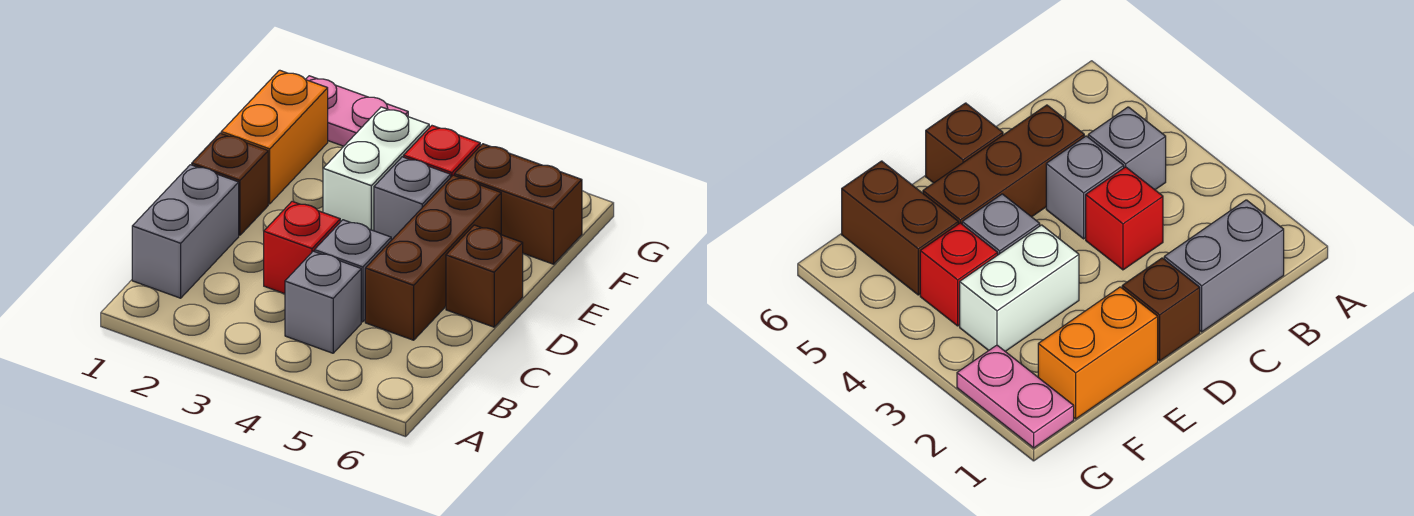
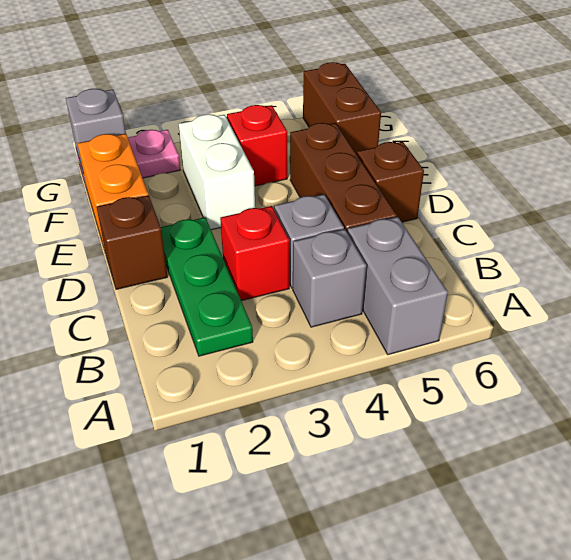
grey 1x2 brick [132,165,239,298] -> grey 1x2 brick moved to [347,217,448,355]
none -> green 1x3 plate [161,217,253,356]
grey 1x1 brick [374,157,451,240] -> grey 1x1 brick moved to [66,89,126,170]
brown 1x2 brick [454,144,582,264] -> brown 1x2 brick turned to [303,62,381,154]

